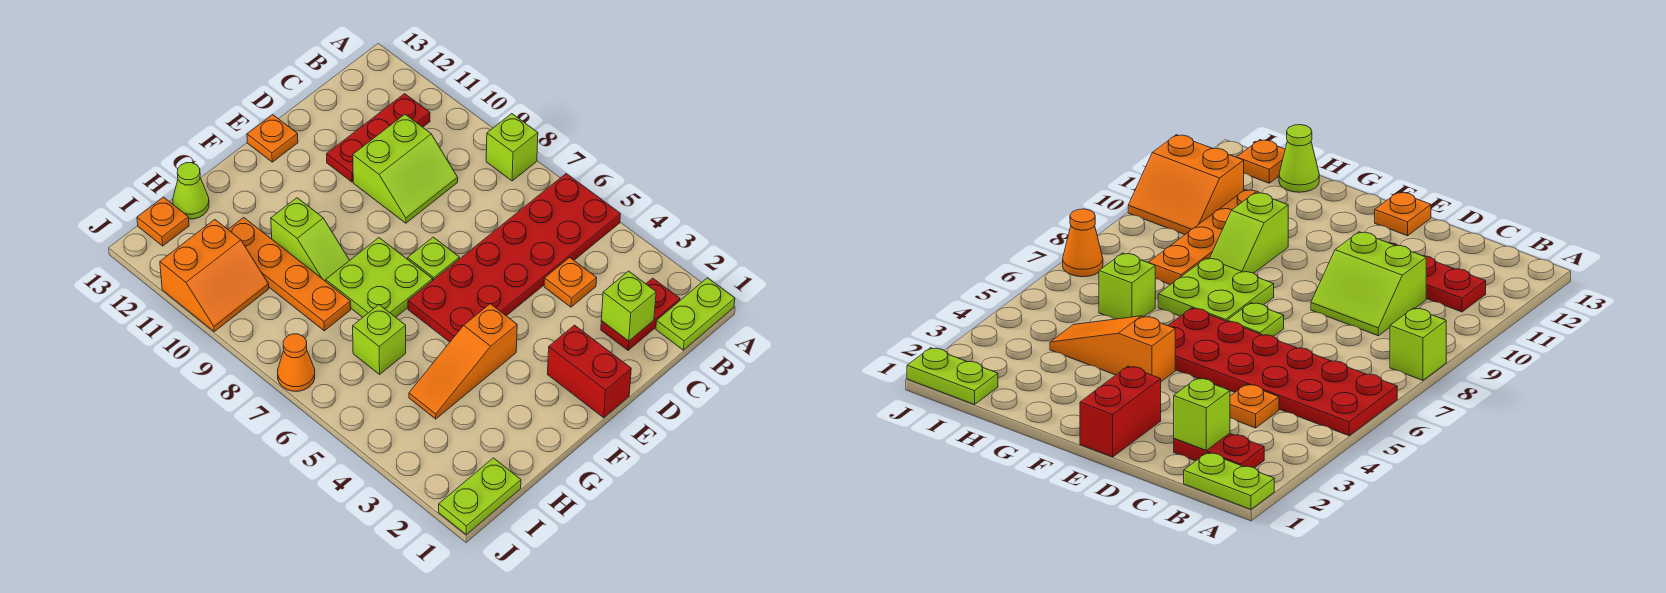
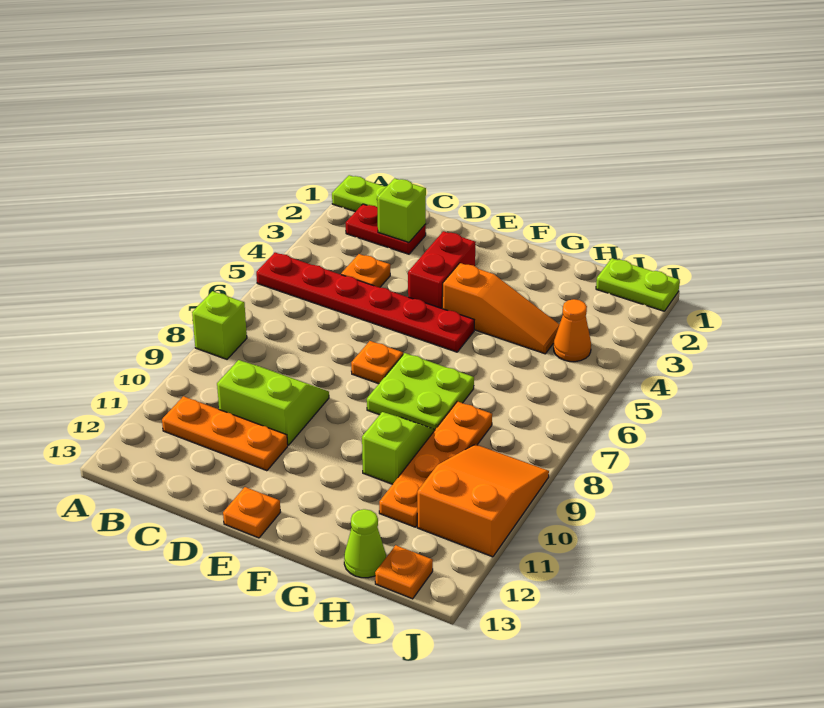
red 2x6 plate [408,174,620,342] -> red 1x6 plate [256,253,474,352]
red 1x3 plate [327,94,430,182] -> orange 1x3 plate [162,396,288,471]
red 1x2 brick [547,325,631,418] -> red 1x2 brick moved to [408,231,476,308]
lime 1x1 plate [408,237,459,280] -> orange 1x1 plate [351,341,403,384]
lime 1x1 brick [353,305,406,374] -> none
orange 2x2 slope [160,220,269,331] -> orange 2x3 slope [417,444,549,557]
orange 1x1 cone [278,334,315,391] -> orange 1x1 cone moved to [554,299,591,362]

